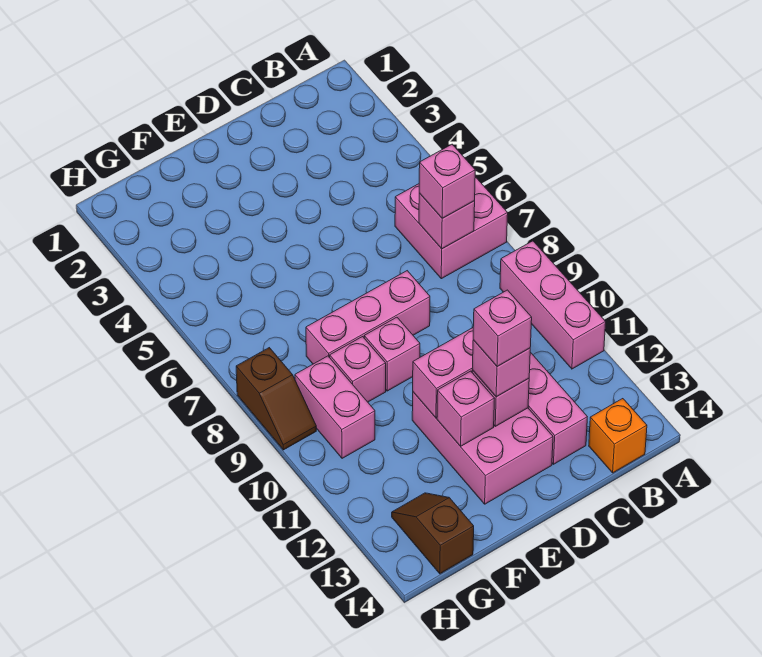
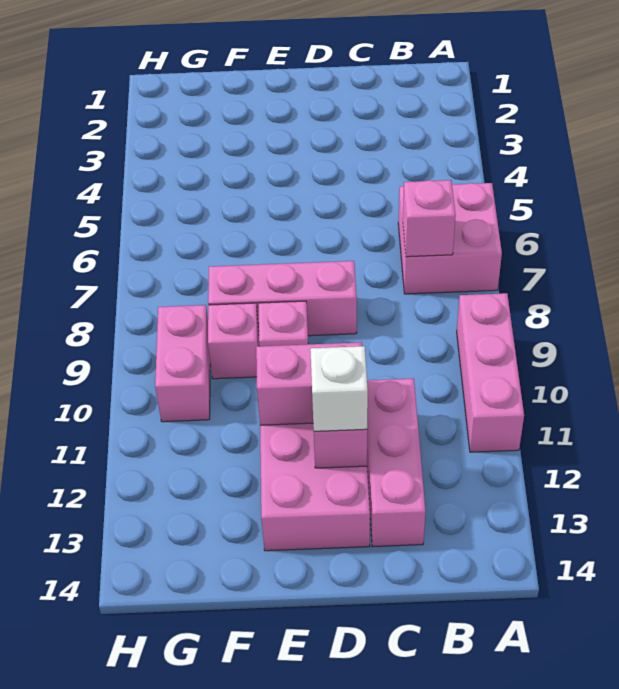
pink 1x1 brick [419,144,475,218] -> none
orange 1x1 brick [589,399,647,473] -> none
pink 1x1 brick [472,340,530,397] -> white 1x1 brick [310,346,368,431]
pink 1x1 brick [473,290,532,367] -> none
pink 1x1 brick [437,371,495,446] -> none
brown 1x2 slope [392,493,474,574] -> none
brown 1x2 slope [236,348,316,450] -> none

